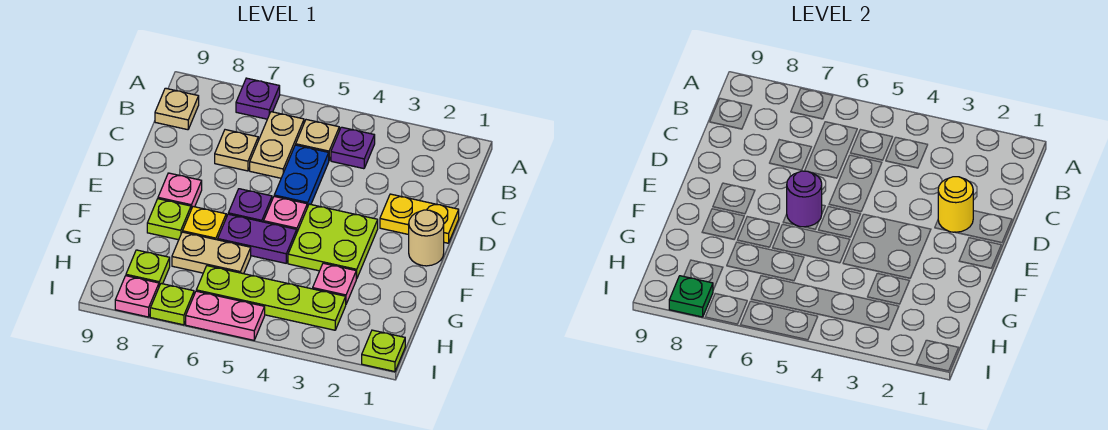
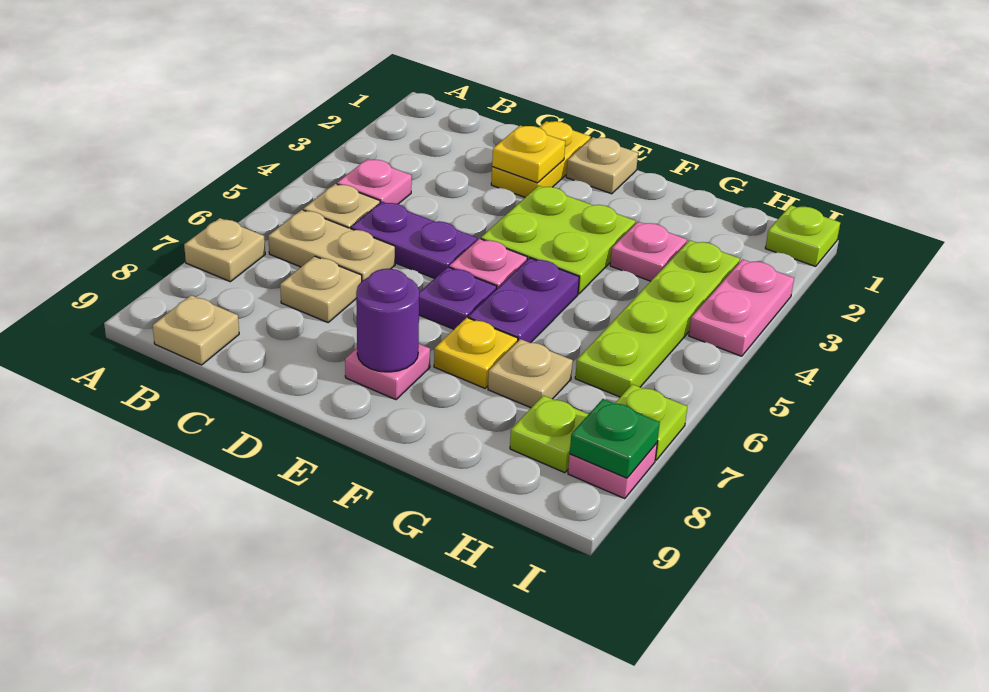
purple 1x1 plate [236,78,280,119] -> tan 1x1 plate [184,218,265,282]
purple 1x1 plate [331,127,375,169] -> pink 1x1 plate [337,159,412,204]
blue 1x2 plate [274,145,329,207] -> purple 1x2 plate [351,202,477,278]
yellow 1x1 round brick [938,177,973,232] -> yellow 1x1 plate [492,126,565,183]
tan 1x1 round brick [409,210,444,266] -> tan 1x1 plate [566,137,638,194]
purple 1x1 round brick [787,171,822,227] -> purple 1x1 round brick moved to [356,269,419,372]
lime 1x1 plate [147,199,191,240] -> none
tan 1x2 plate [172,232,251,274] -> tan 1x1 plate [488,339,573,408]
pink 1x2 plate [186,291,265,340] -> pink 1x2 plate moved to [689,259,794,356]

